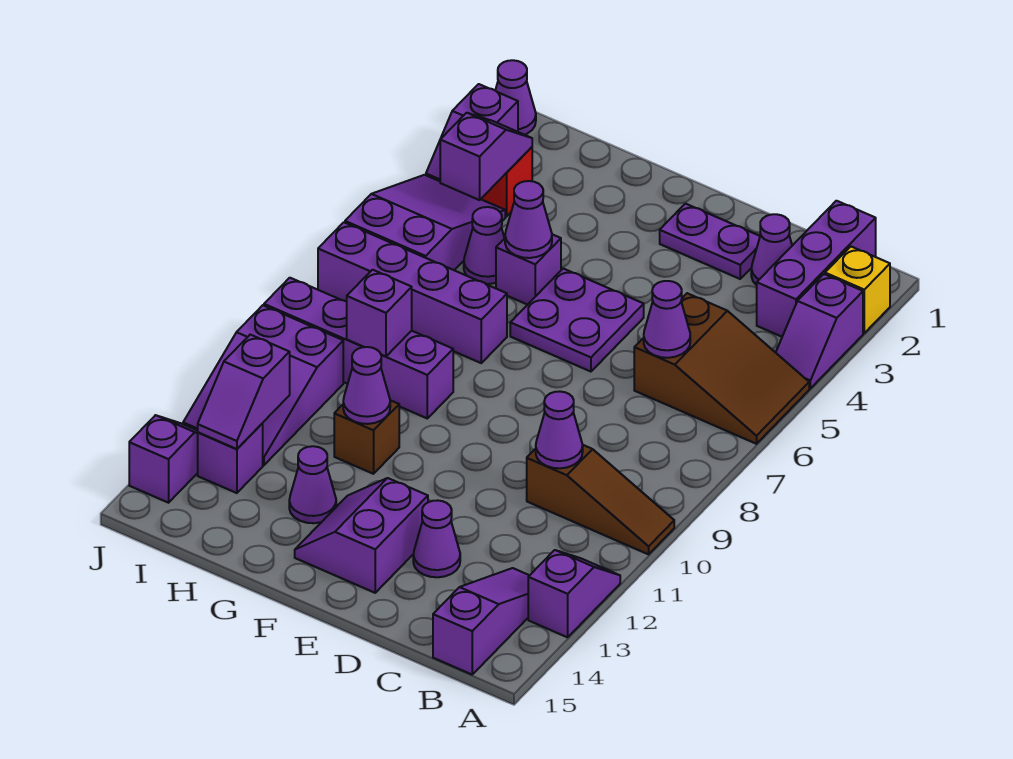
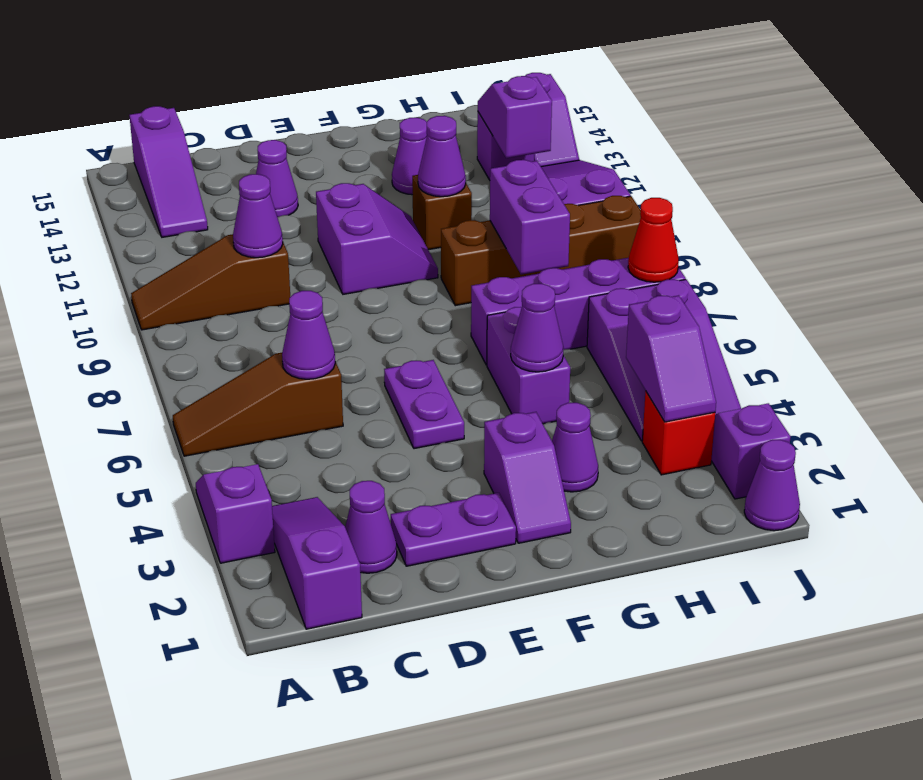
yellow 1x1 brick [825,246,890,333] -> none
brown 2x3 slope [634,293,809,444] -> brown 1x3 slope [173,353,343,456]
purple 1x2 slope [528,550,620,637] -> purple 1x2 slope moved to [484,412,571,543]
purple 1x3 brick [757,201,876,337] -> purple 1x3 slope [272,497,362,629]
purple 2x2 plate [510,269,644,372] -> purple 1x2 plate [384,360,464,449]
purple 2x2 slope [295,478,428,593] -> purple 2x2 slope moved to [316,183,438,294]
purple 1x1 brick [496,234,561,305] -> purple 1x2 brick [487,307,570,424]
purple 1x4 brick [264,278,453,418] -> brown 1x4 brick [441,196,641,306]
purple 1x1 cone [464,207,505,284] -> purple 1x1 cone moved to [552,403,598,492]
purple 1x1 brick [347,270,412,356] -> purple 1x2 brick [490,160,570,275]
none -> red 1x1 cone [628,198,679,282]

